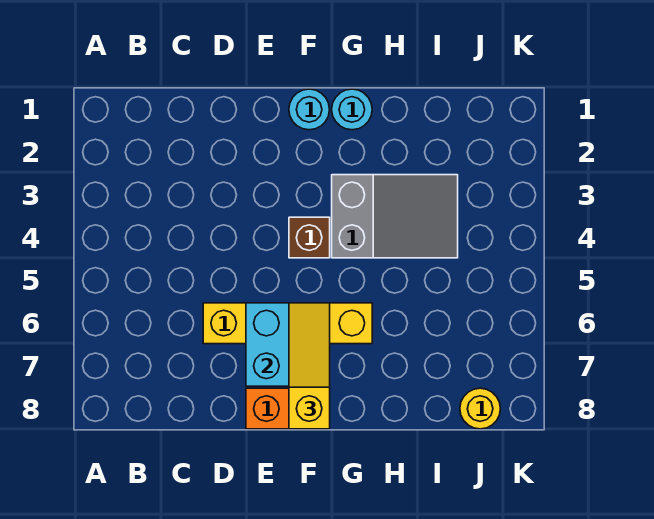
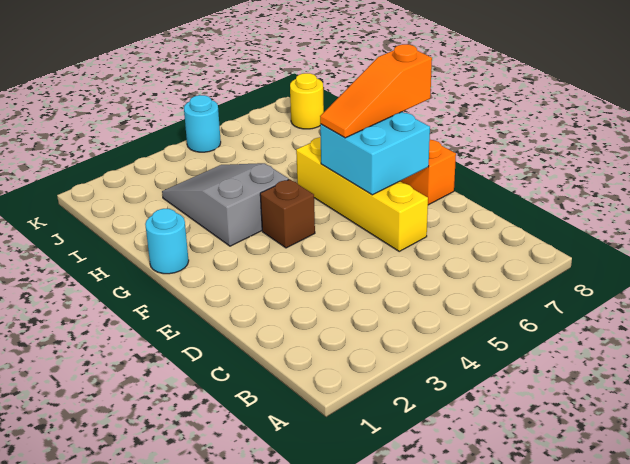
cyan 1x1 round brick [289,89,330,130] -> cyan 1x1 round brick moved to [184,95,221,152]
yellow 1x3 slope [289,303,330,429] -> orange 1x3 slope [320,44,432,138]

